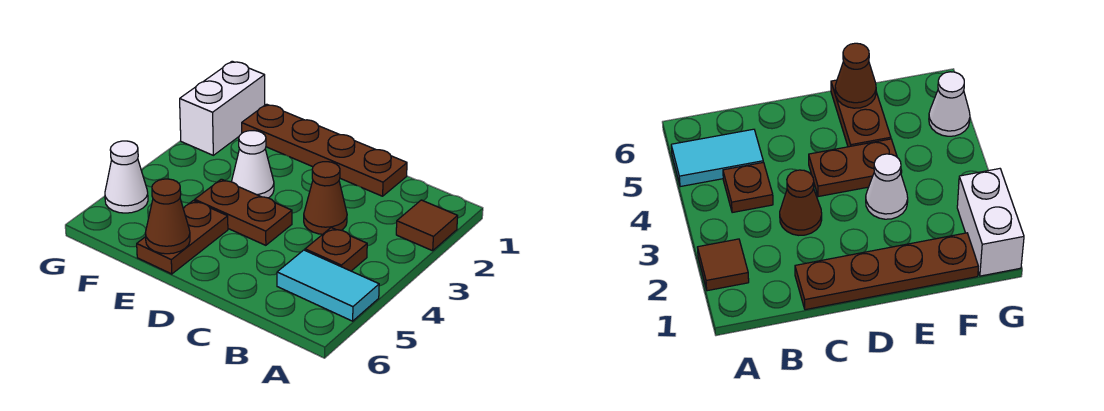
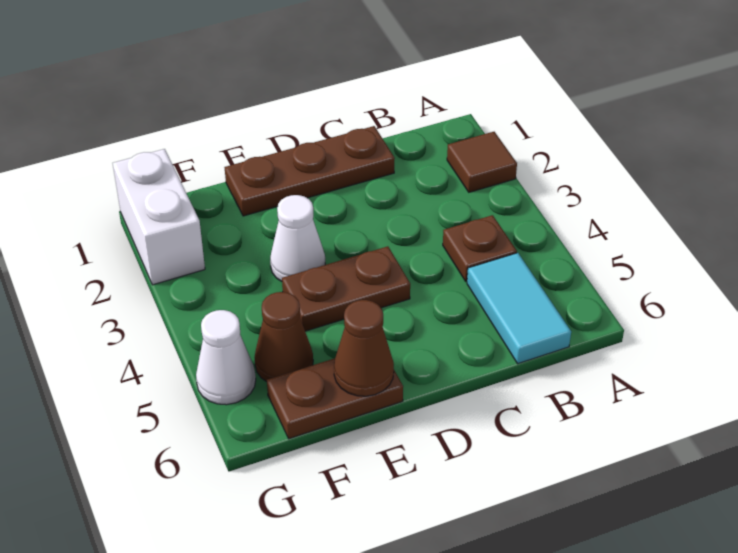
cyan 1x2 tile [277,250,379,321] -> cyan 1x2 tile turned to [467,253,571,364]
brown 1x4 plate [242,104,407,196] -> brown 1x3 plate [225,126,395,216]
brown 1x1 cone [304,162,347,234] -> brown 1x1 cone moved to [255,292,313,382]
brown 1x2 plate [137,201,228,274] -> brown 1x2 plate turned to [267,358,403,439]

